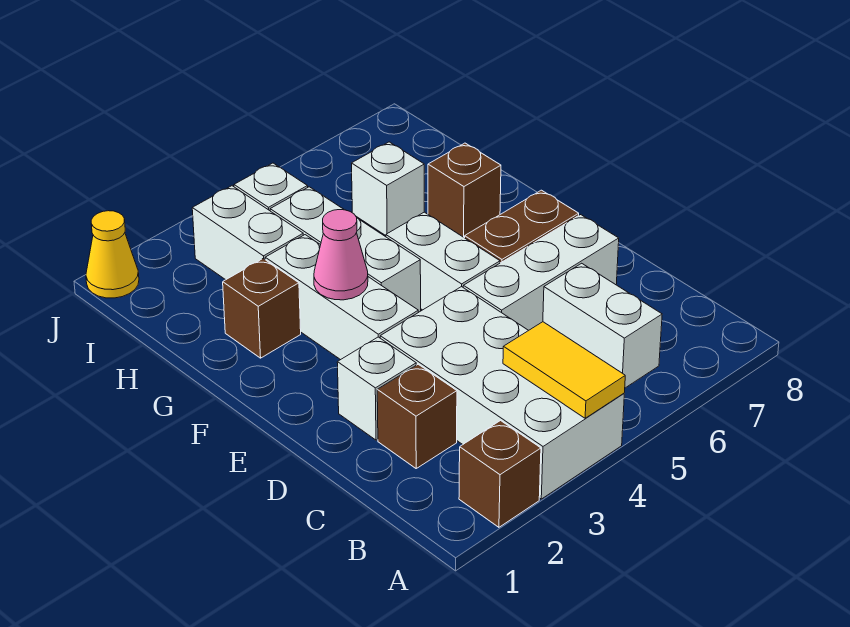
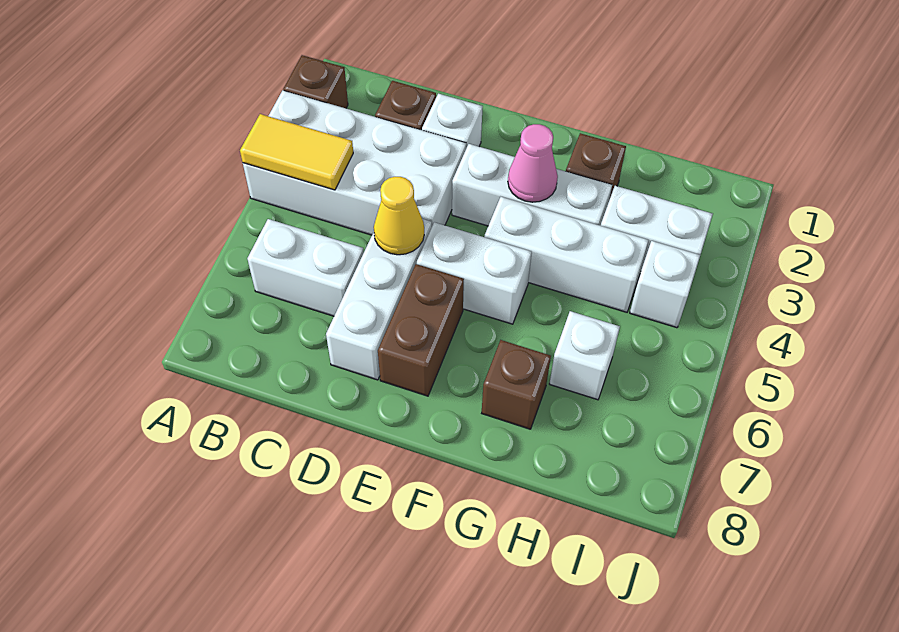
yellow 1x1 cone [86,211,139,298] -> yellow 1x1 cone moved to [374,177,424,255]

